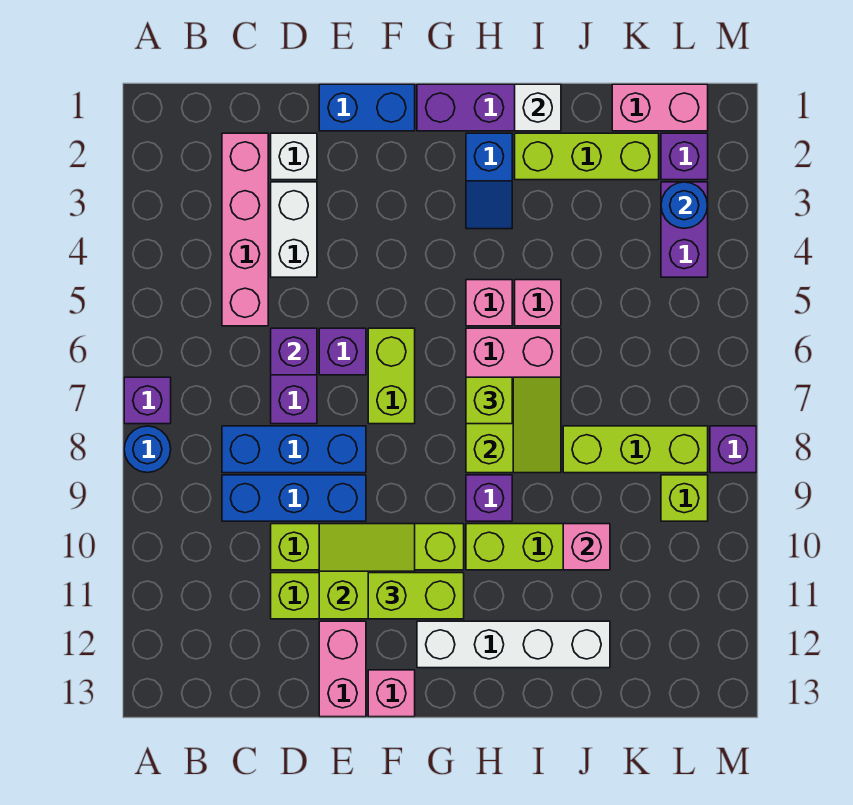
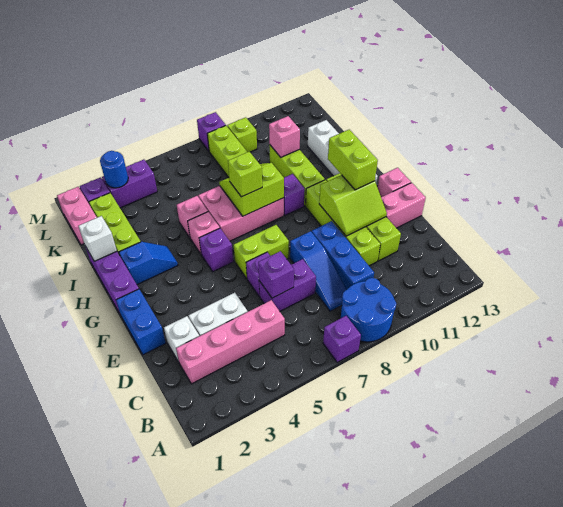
blue 1x1 round brick [124,426,171,473] -> blue 2x2 round brick [341,278,396,342]
blue 1x3 brick [222,426,366,473] -> blue 1x3 slope [290,231,346,311]
lime 2x2 slope [319,524,415,619] -> lime 2x2 slope turned to [319,175,387,236]
none -> purple 1x1 brick [199,228,233,272]

